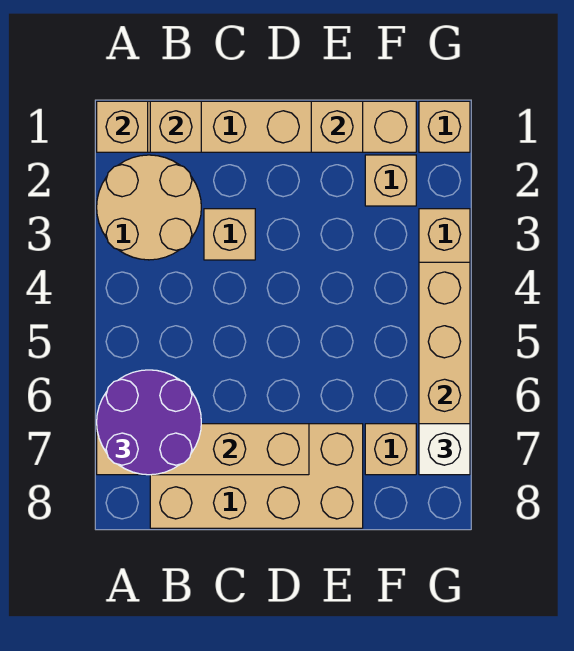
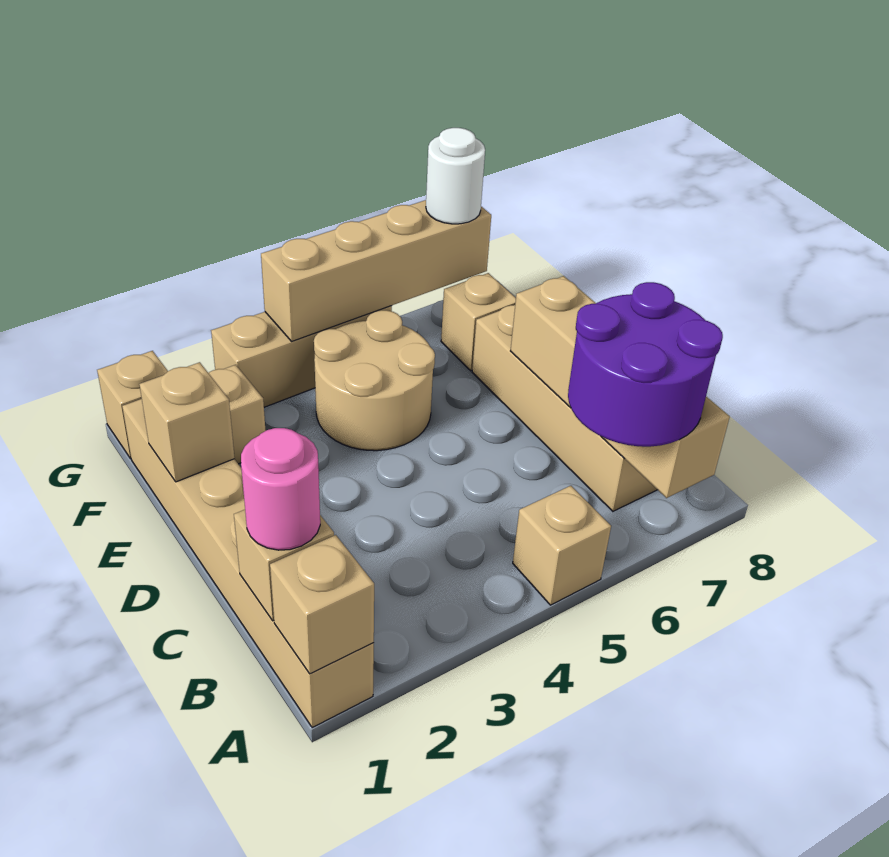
tan 2x2 round brick [97,155,201,260] -> tan 2x2 round brick moved to [314,310,435,451]
none -> pink 1x1 round brick [241,428,320,550]
tan 1x1 brick [204,209,255,260] -> tan 1x1 brick moved to [513,486,611,605]
white 1x1 brick [419,424,470,475] -> white 1x1 round brick [426,128,485,224]

